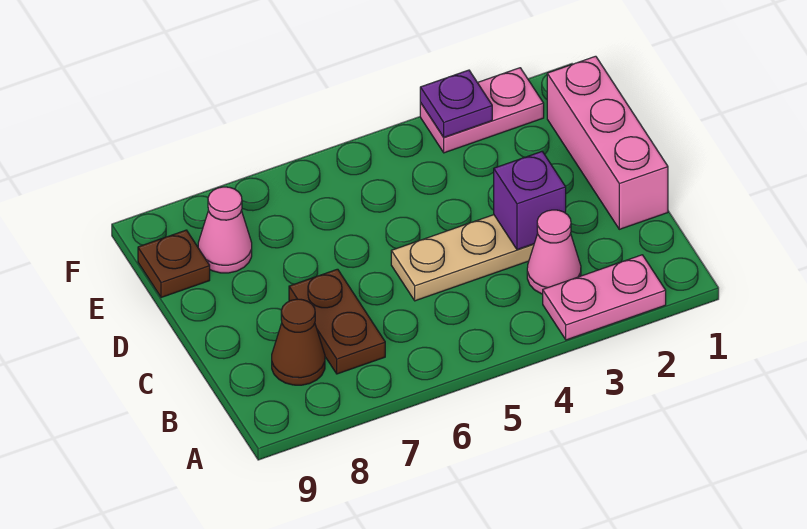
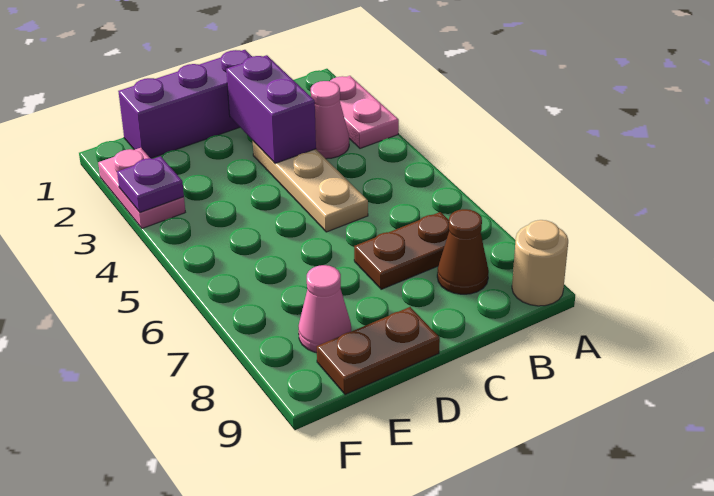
none -> tan 1x1 round brick [512,220,568,306]
pink 1x3 brick [547,56,668,229] -> purple 1x3 brick [118,50,252,158]
purple 1x1 brick [494,152,566,250] -> purple 1x2 brick [226,55,316,163]
brown 1x1 plate [138,230,210,298] -> brown 1x2 plate [317,307,440,395]

